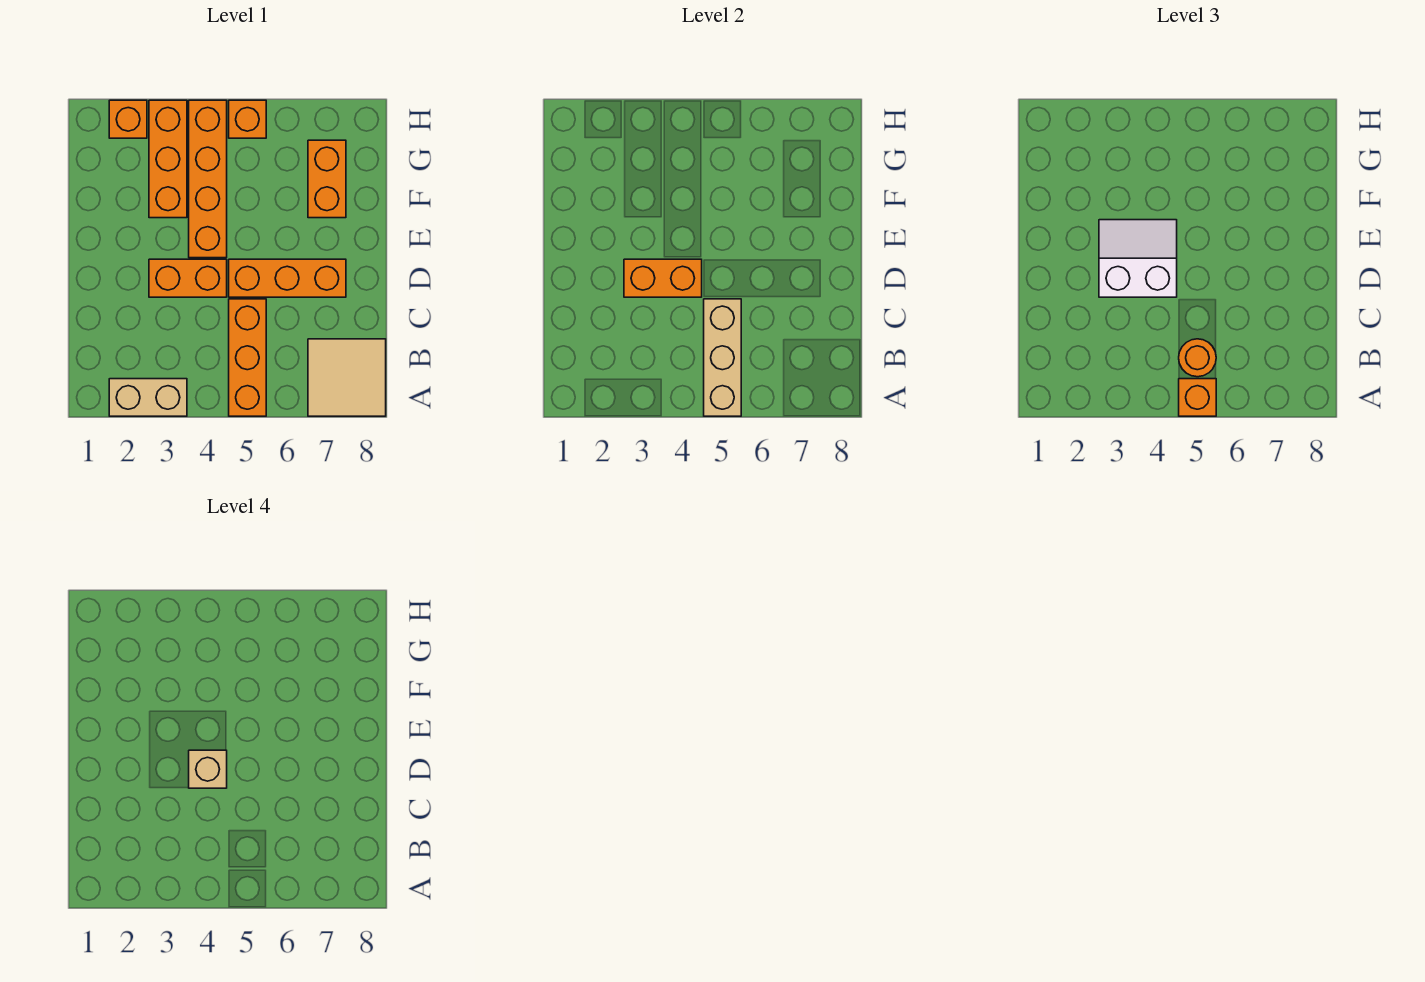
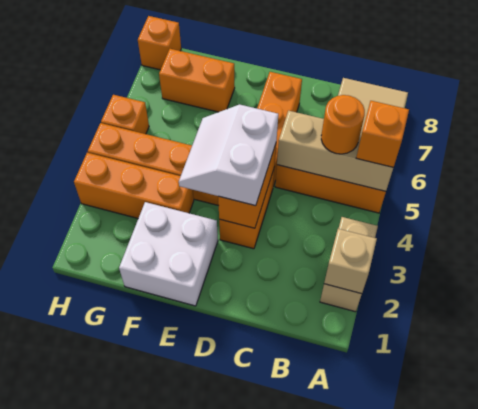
tan 1x1 brick [189,750,227,788] -> tan 1x1 brick moved to [324,229,377,294]
none -> white 2x2 brick [119,202,218,306]
orange 1x1 brick [109,100,147,138] -> orange 1x1 brick moved to [138,16,181,70]

